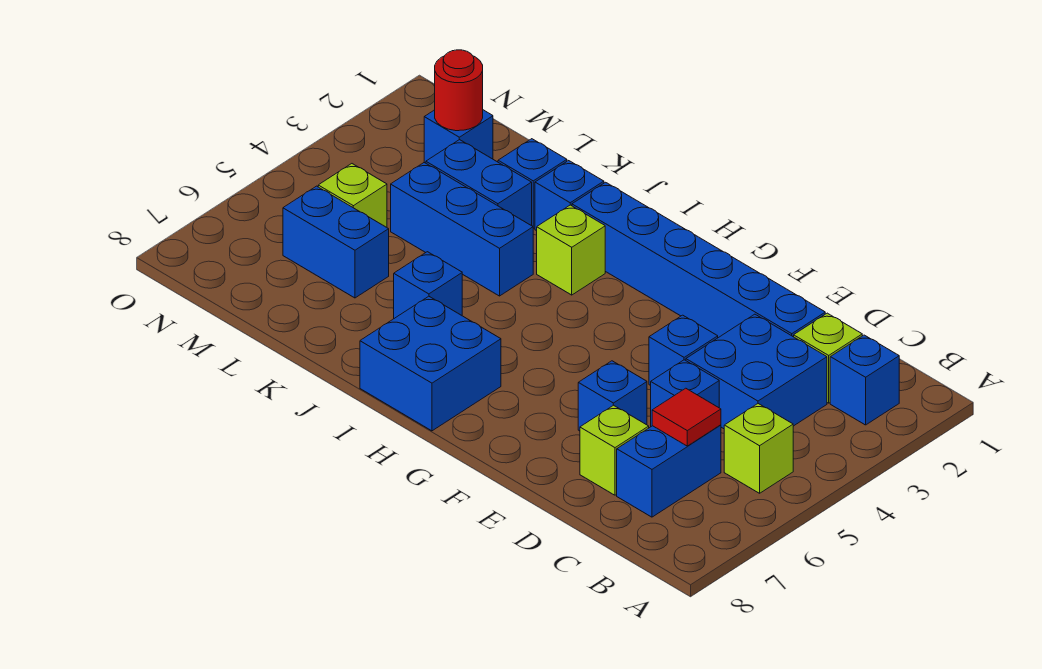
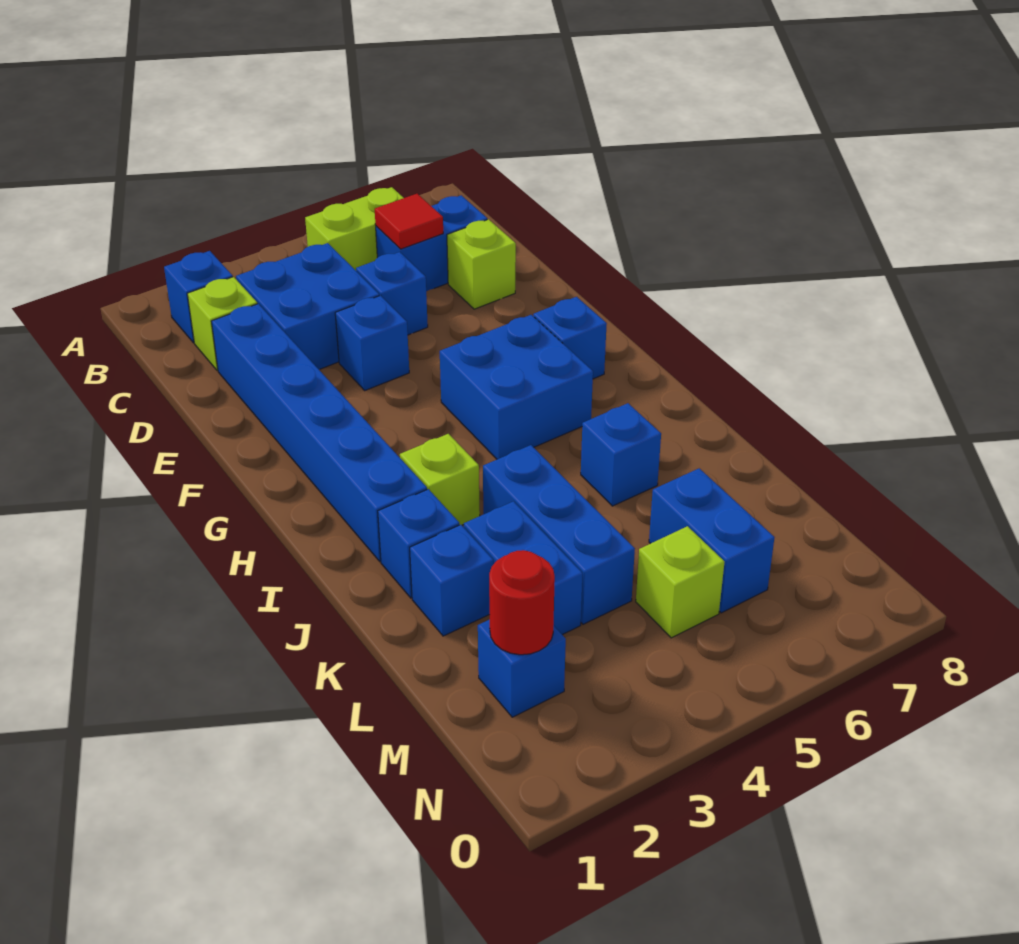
lime 1x1 brick [724,404,793,493] -> lime 1x2 brick [305,187,403,270]
blue 1x1 brick [578,361,647,431] -> blue 1x1 brick moved to [533,297,607,379]
blue 2x2 brick [360,296,501,431] -> blue 2x2 brick moved to [440,315,593,459]

